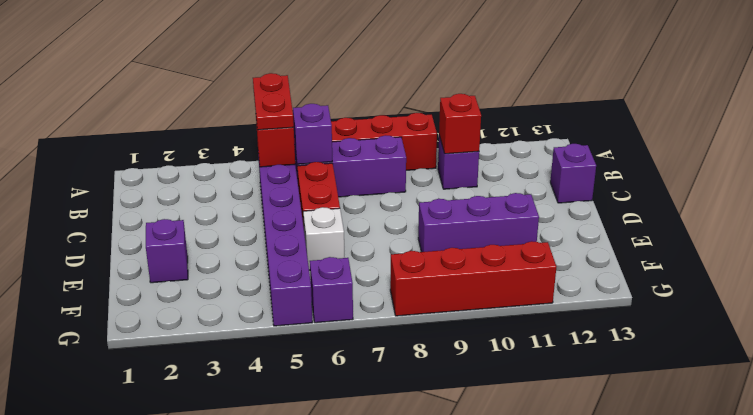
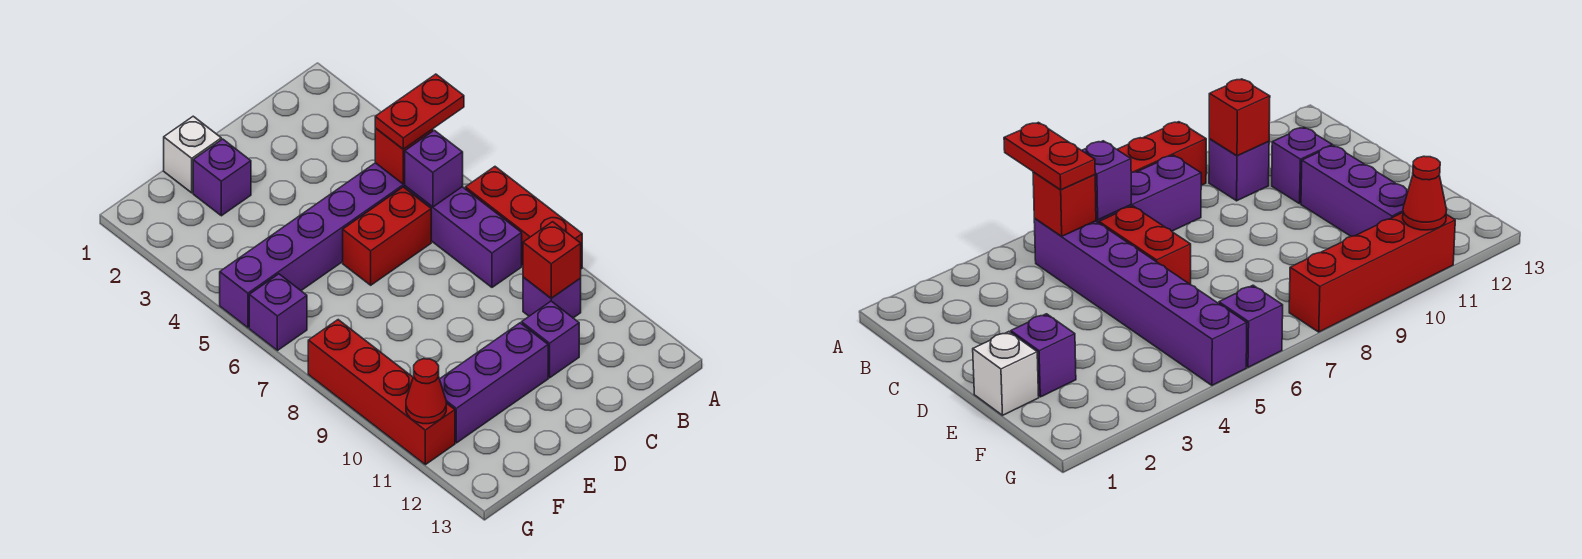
purple 1x1 brick [550,144,596,203] -> purple 1x1 brick moved to [522,301,579,378]
white 1x1 brick [303,207,344,270] -> white 1x1 brick moved to [164,116,221,193]
purple 1x3 brick [418,193,539,252] -> purple 1x3 brick turned to [440,323,548,443]
none -> red 1x1 cone [406,359,446,424]

